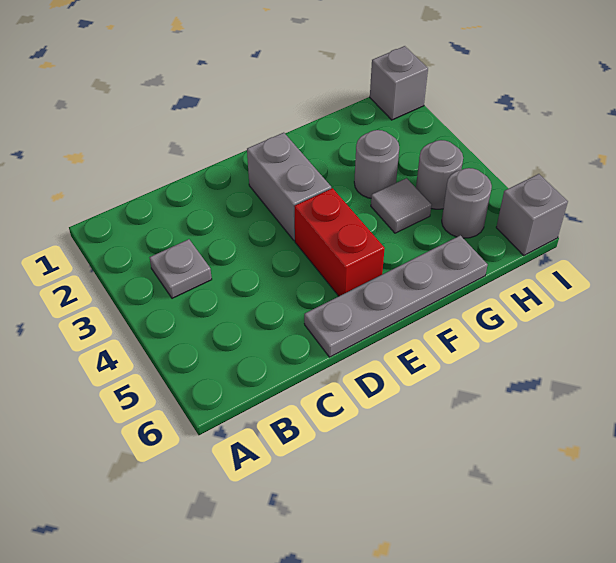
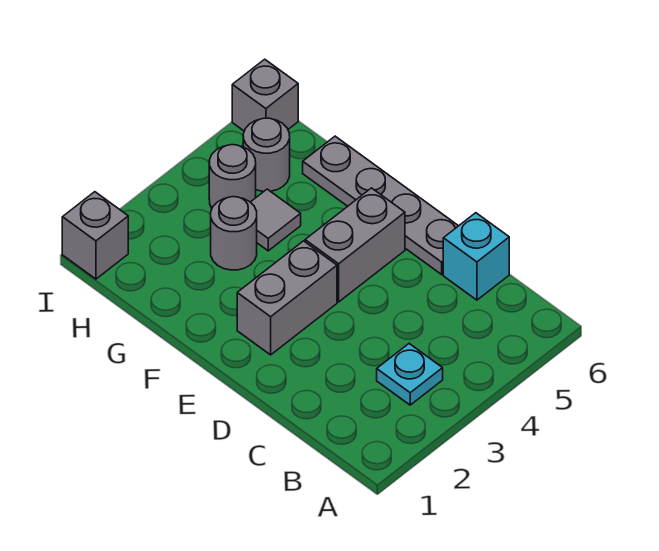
grey 1x1 plate [149,239,212,298] -> cyan 1x1 plate [377,344,443,405]
none -> cyan 1x1 brick [443,213,509,300]
red 1x2 brick [294,188,385,296] -> grey 1x2 brick [305,188,405,302]

